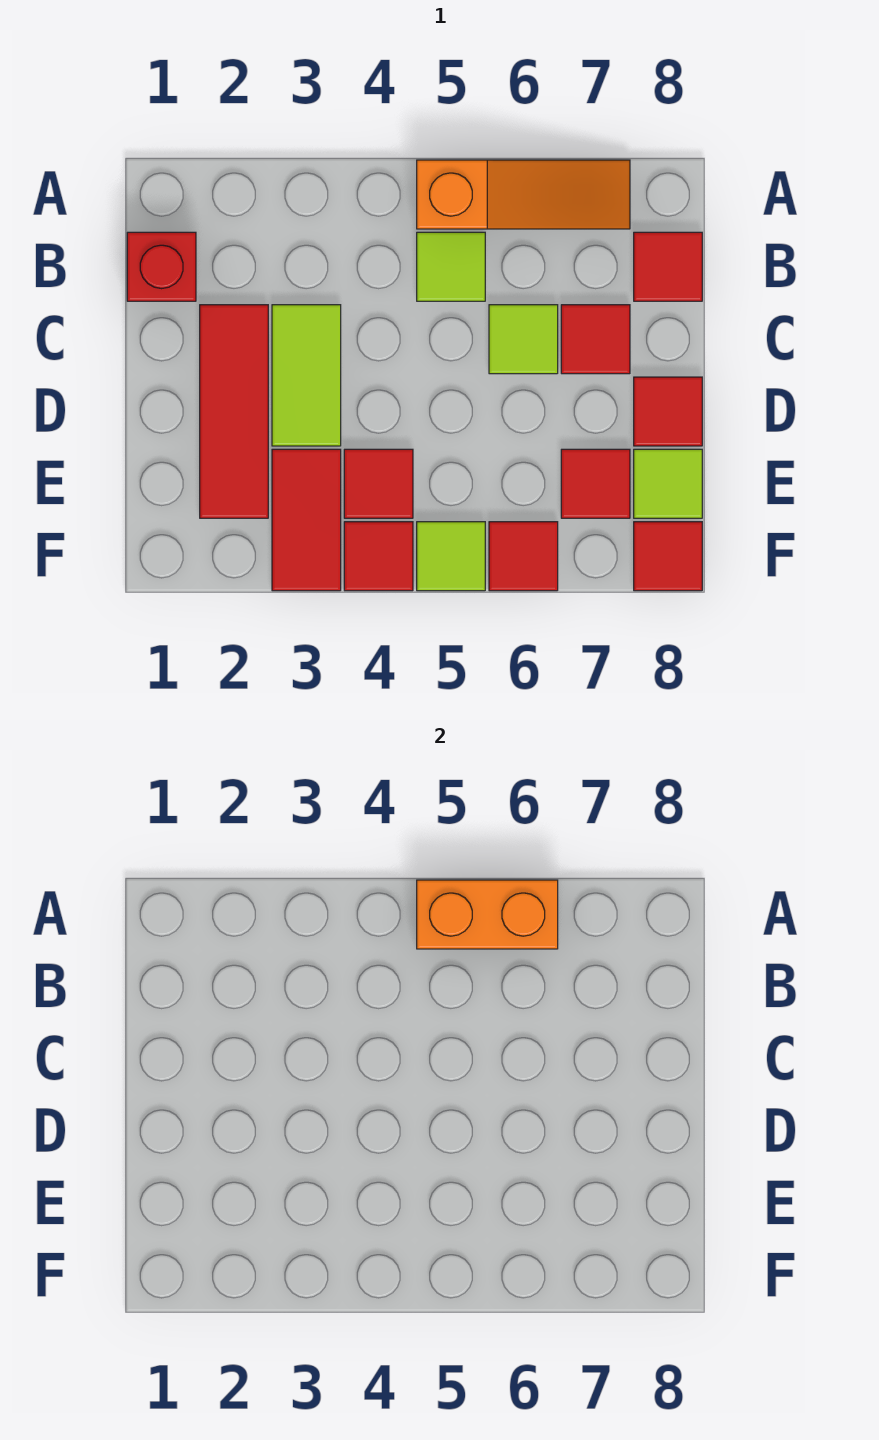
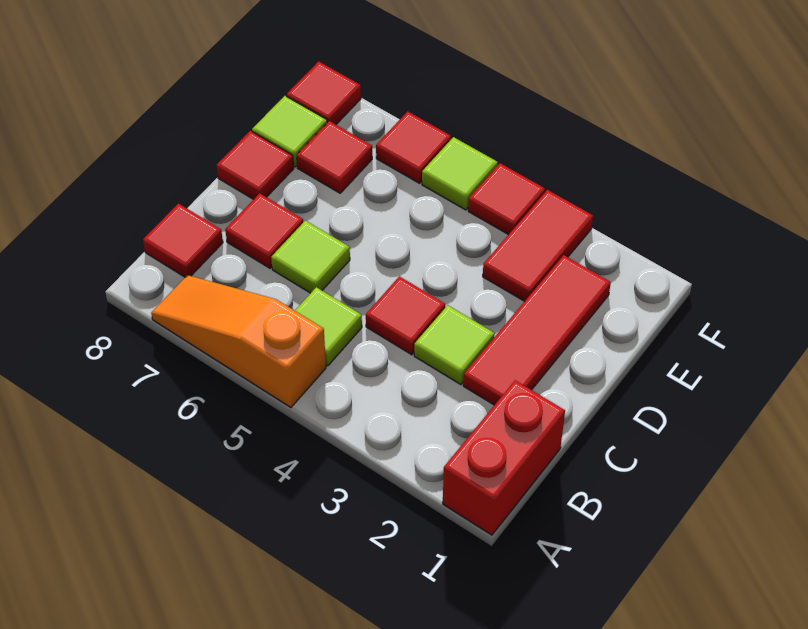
orange 1x2 brick [417,880,558,949] -> none
red 1x1 brick [127,232,196,301] -> red 1x2 brick [443,380,565,535]
lime 1x2 tile [272,305,341,446] -> lime 1x1 tile [414,305,495,385]
red 1x1 tile [344,449,413,518] -> red 1x1 tile moved to [366,276,445,355]

